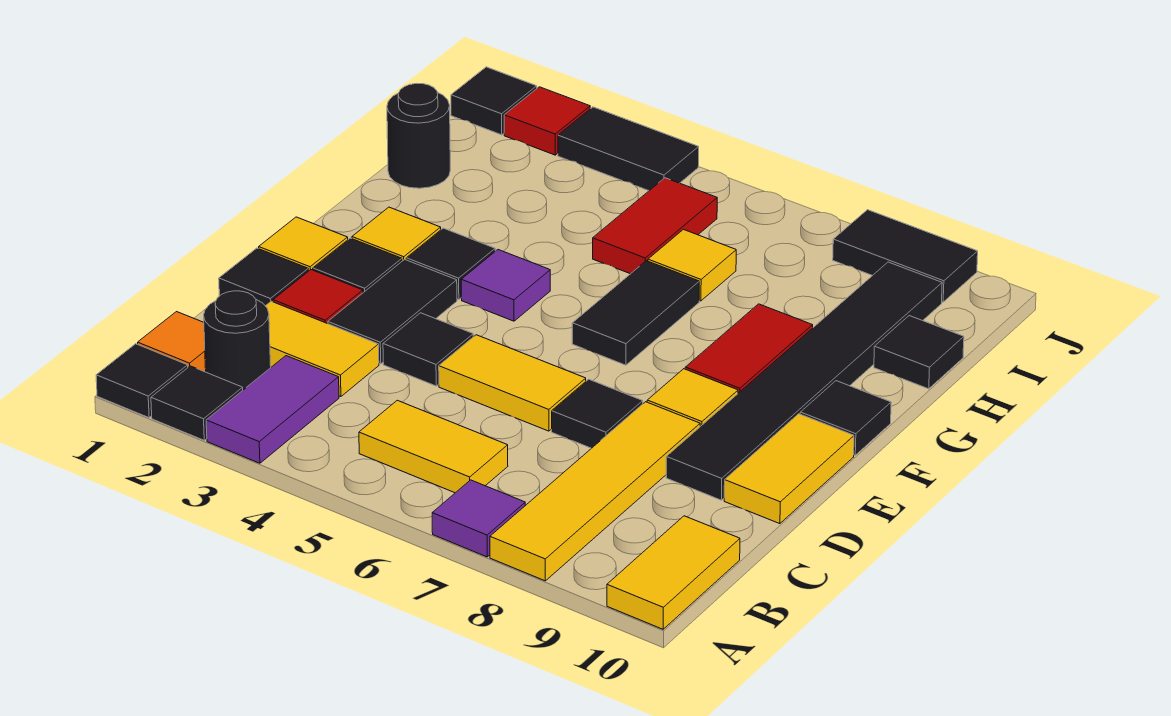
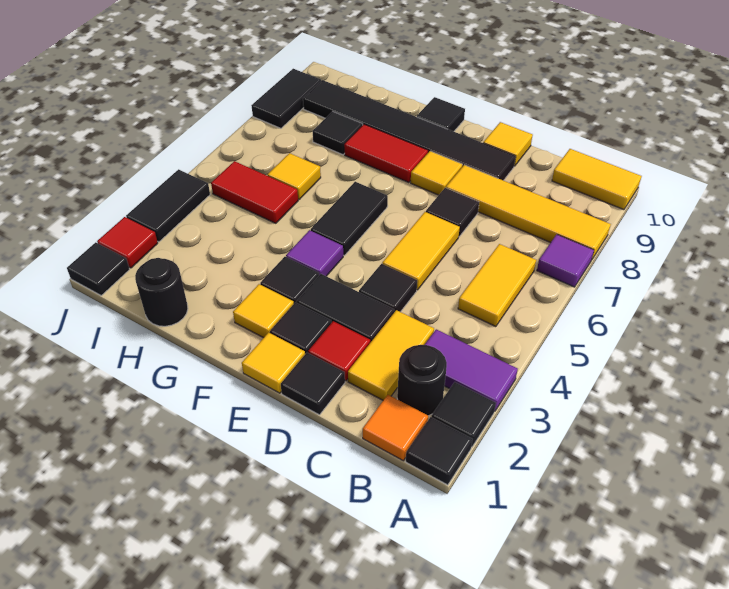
yellow 1x2 tile [724,414,854,524] -> yellow 1x1 tile [483,122,533,166]
black 1x2 tile [572,261,699,365] -> black 1x2 tile turned to [311,182,388,255]
black 1x1 tile [874,316,964,389] -> black 1x1 tile moved to [313,111,363,155]

